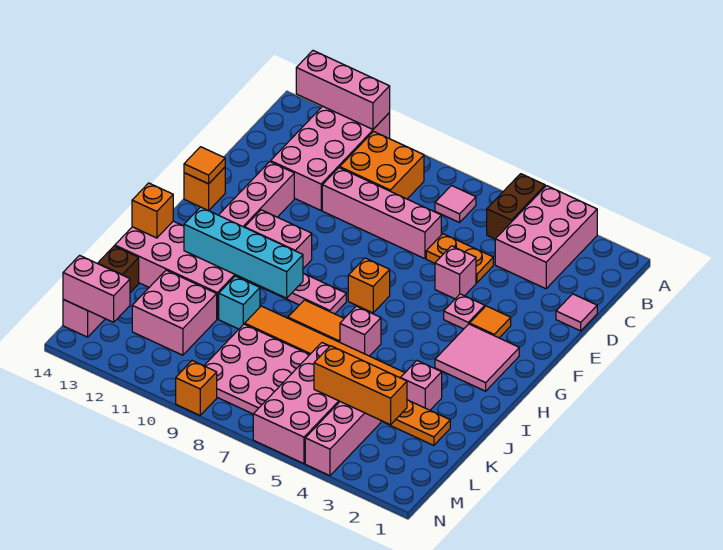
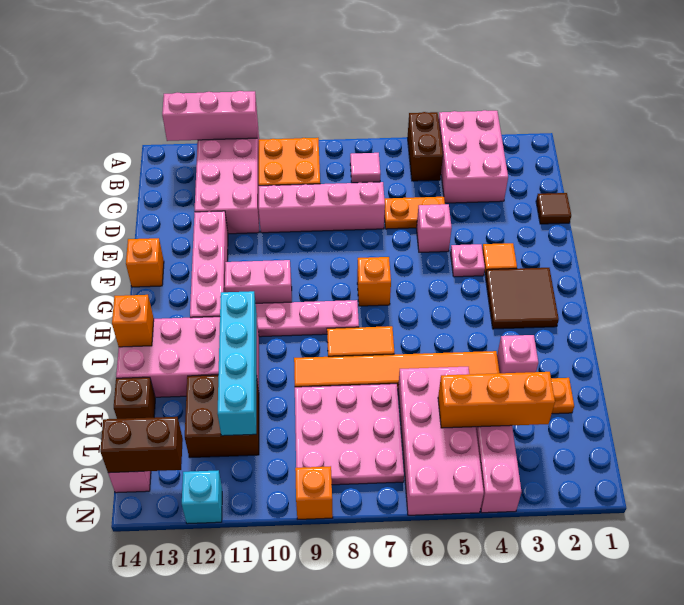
pink 1x1 tile [556,294,597,331] -> brown 1x1 tile [536,193,571,224]
orange 1x1 tile [184,147,225,184] -> none
pink 2x2 tile [435,324,519,391] -> brown 2x2 tile [485,268,559,329]
pink 1x1 brick [340,306,381,356] -> none
cyan 1x4 brick [184,207,303,298] -> cyan 1x4 brick turned to [217,291,257,436]
cyan 1x1 brick [219,276,260,329] -> cyan 1x1 brick moved to [182,471,222,524]
pink 2x2 brick [132,270,217,355] -> brown 2x2 brick [185,375,259,458]
pink 1x2 brick [63,255,130,322] -> brown 1x2 brick [100,417,183,473]

